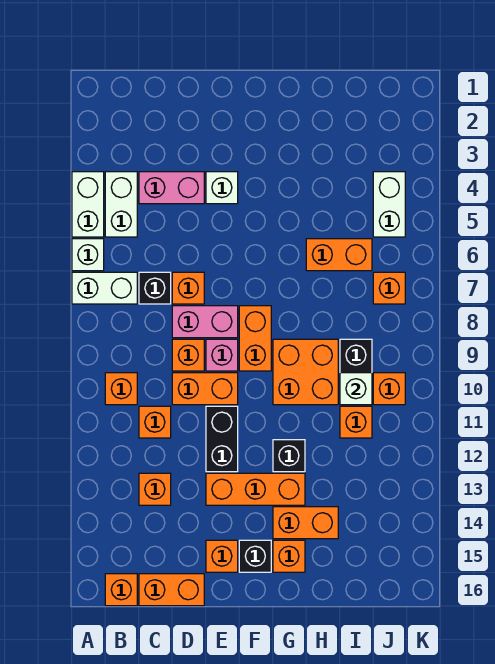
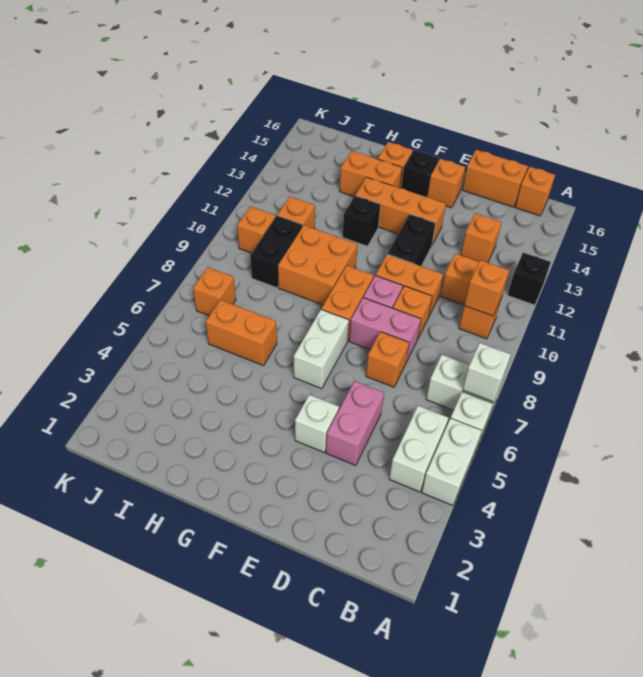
none -> orange 1x1 brick [464,260,509,316]
pink 1x2 brick [139,172,204,204] -> pink 1x2 brick turned to [326,381,384,465]
black 1x1 brick [139,272,171,304] -> black 1x1 brick moved to [508,253,551,305]
white 1x1 brick [340,373,372,405] -> white 1x1 brick moved to [463,343,511,402]
white 1x2 brick [373,172,405,237] -> white 1x2 brick moved to [294,310,349,389]

